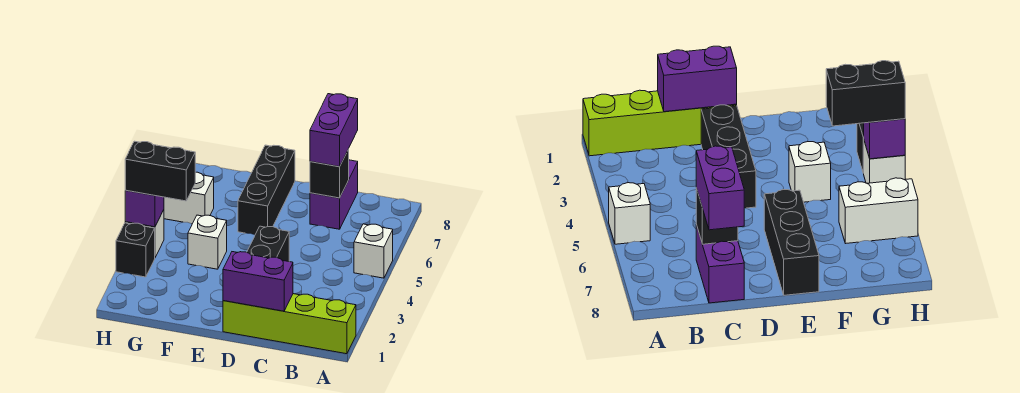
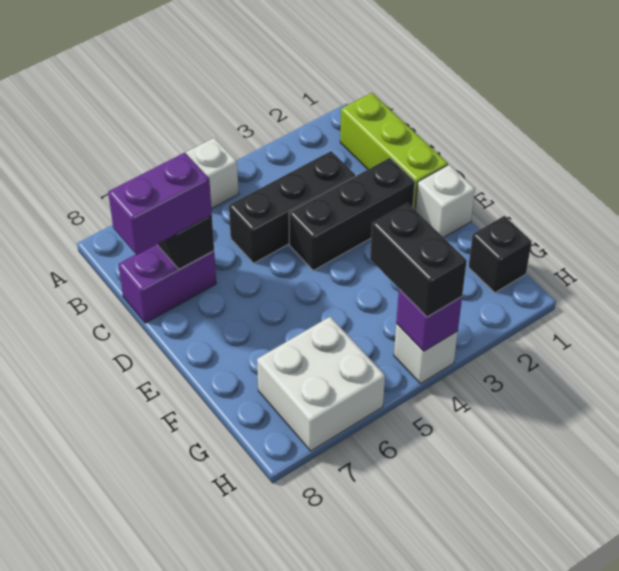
lime 1x4 brick [223,294,356,354] -> lime 1x3 brick [340,93,448,210]
purple 1x2 brick [223,252,293,311] -> none
black 1x3 brick [238,145,295,235] -> black 1x3 brick moved to [229,151,355,263]
white 1x1 brick [188,215,227,269] -> white 1x1 brick moved to [416,165,475,238]
white 1x2 brick [164,172,214,224] -> white 2x2 brick [257,317,385,451]
black 1x1 brick [116,223,155,277] -> black 1x1 brick moved to [469,216,532,293]

